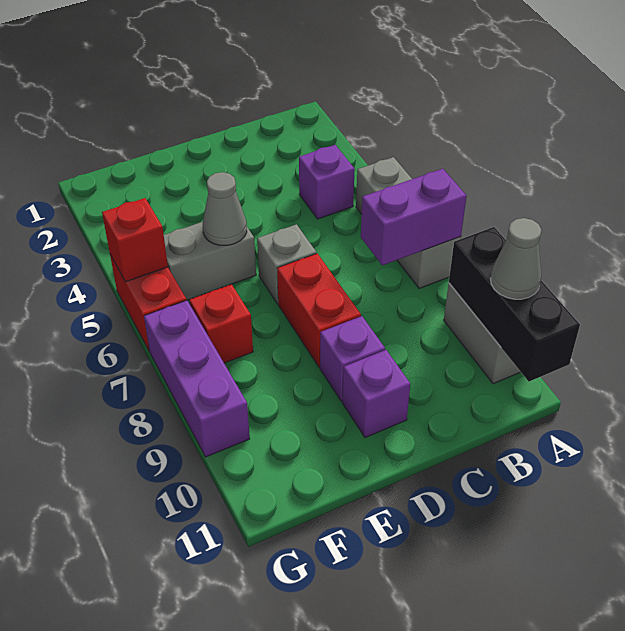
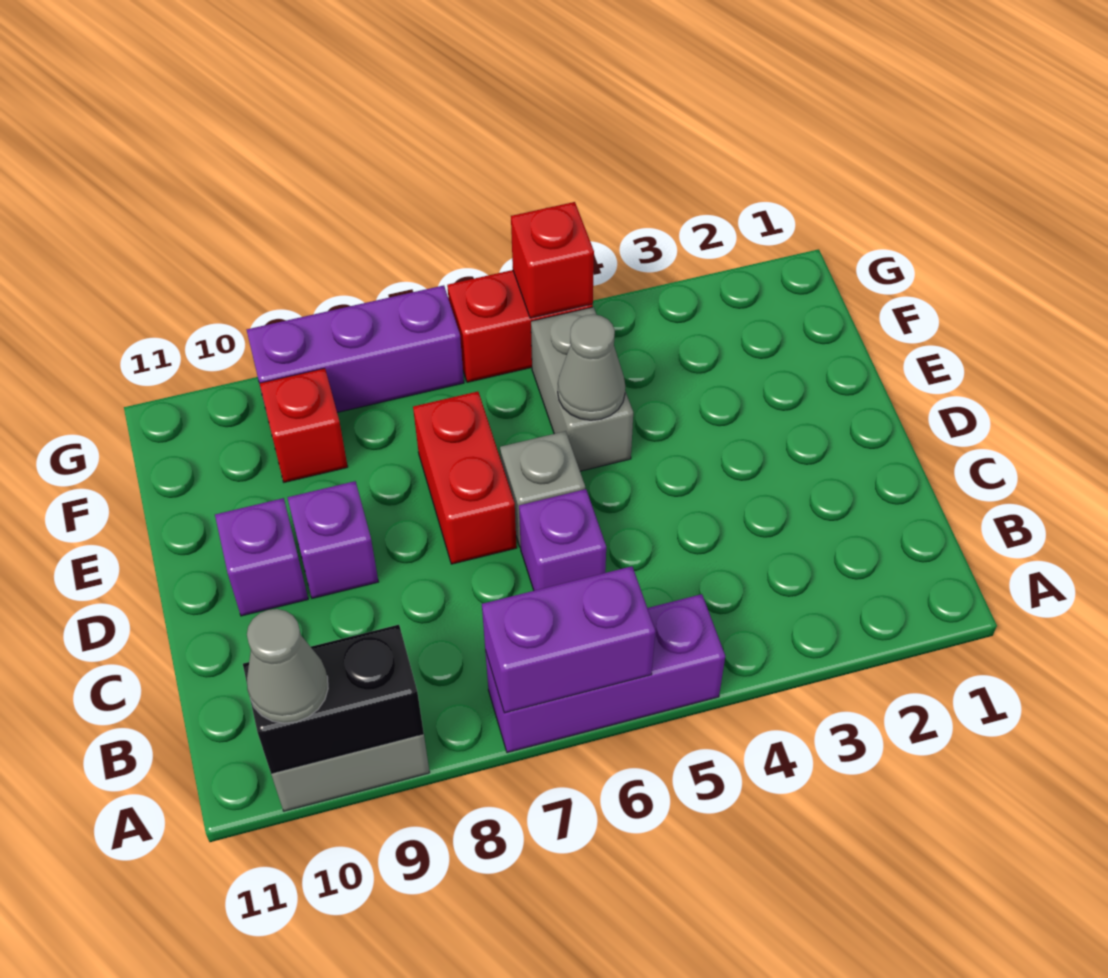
grey 1x3 brick [356,157,461,289] -> purple 1x3 brick [485,594,725,753]
purple 1x2 brick [361,169,467,265] -> purple 1x2 brick turned to [482,566,655,713]
black 1x3 brick [449,227,580,382] -> black 1x2 brick [243,625,424,773]
purple 1x1 brick [299,145,355,219] -> purple 1x1 brick moved to [519,489,606,591]
red 1x2 brick [277,254,361,367] -> red 1x2 brick turned to [413,391,517,564]
red 1x1 brick [189,284,253,363] -> red 1x1 brick moved to [259,368,348,482]

